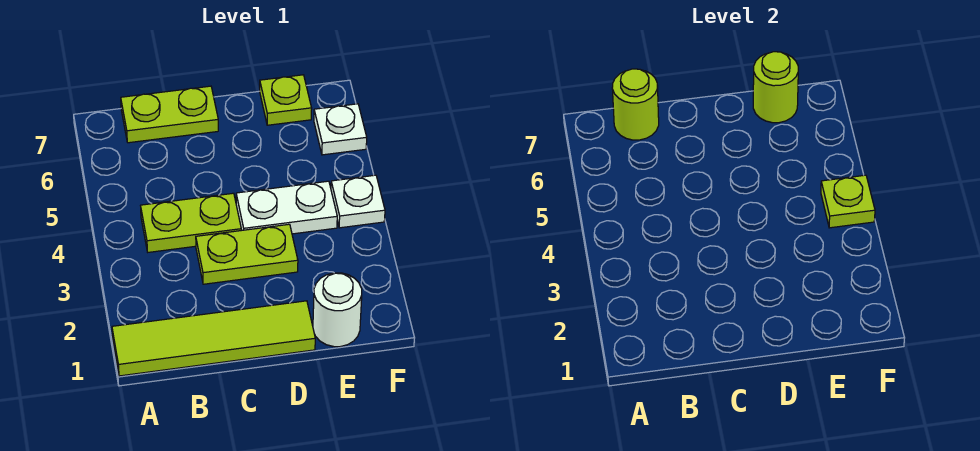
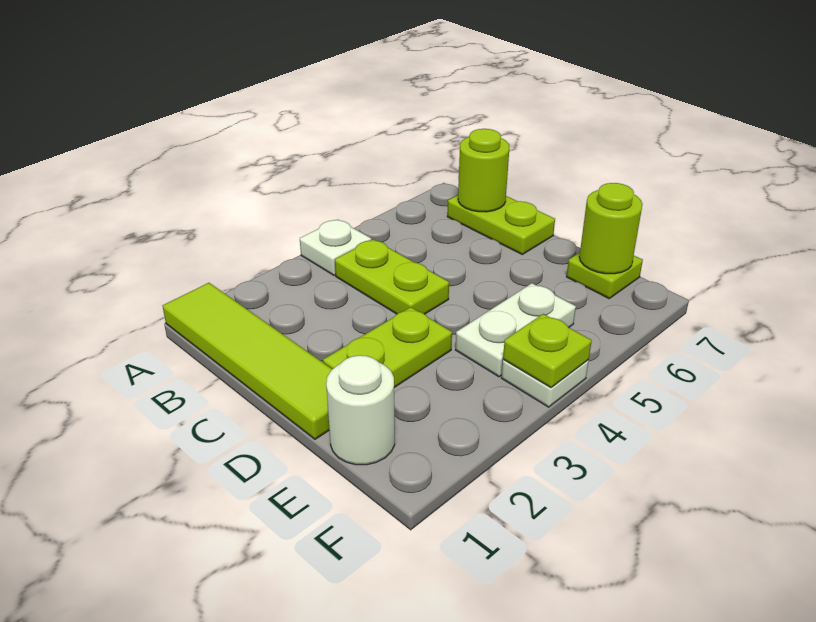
lime 1x2 plate [196,224,298,284] -> lime 1x2 plate turned to [323,307,452,388]
white 1x2 plate [236,181,337,234] -> white 1x2 plate turned to [456,283,576,377]
white 1x1 plate [314,104,367,155] -> white 1x1 plate moved to [300,220,371,275]

